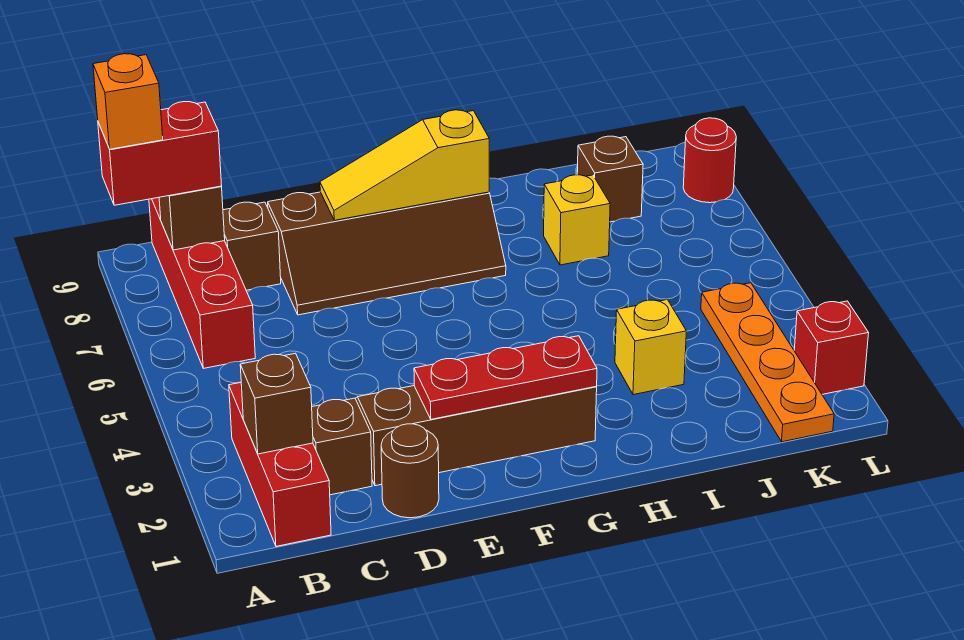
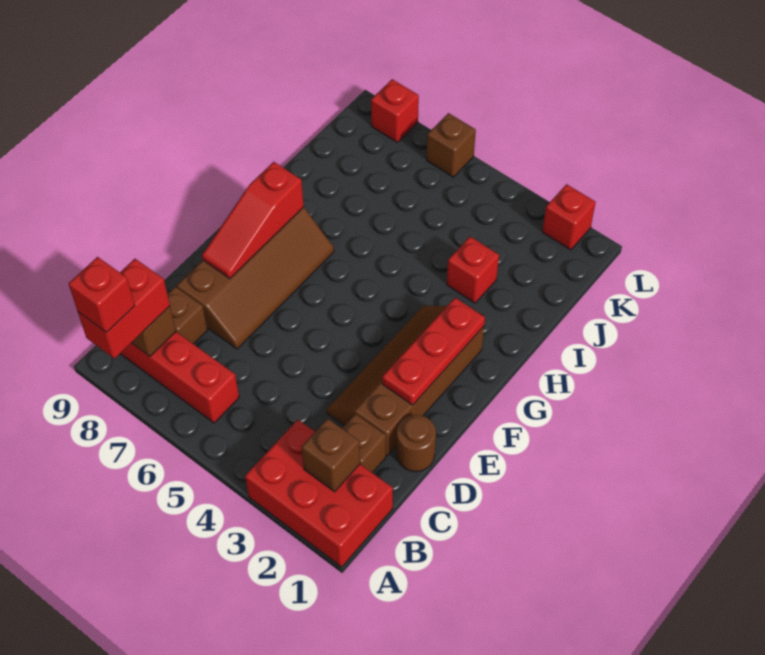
orange 1x1 brick [93,54,163,149] -> red 1x1 brick [69,257,135,333]
red 1x3 brick [229,383,331,546] -> red 2x3 brick [245,420,393,567]
yellow 1x3 slope [320,110,489,220] -> red 1x3 slope [202,162,304,279]
yellow 1x1 brick [615,300,686,395] -> red 1x1 brick [447,237,499,303]
yellow 1x1 brick [544,175,610,265] -> none
brown 1x1 brick [577,136,643,222] -> brown 1x1 brick moved to [427,113,476,177]
orange 1x4 plate [701,283,834,442] -> none
red 1x1 round brick [683,118,736,203] -> red 1x1 brick [371,79,419,143]

